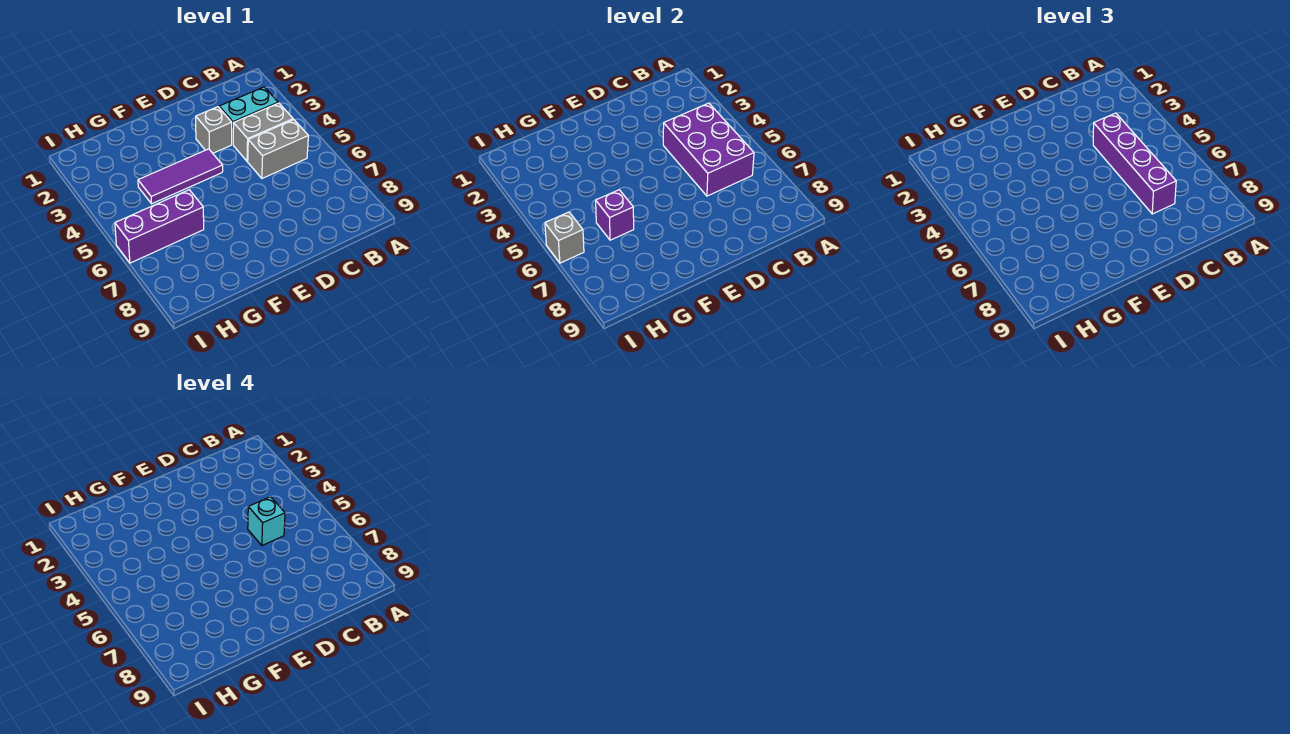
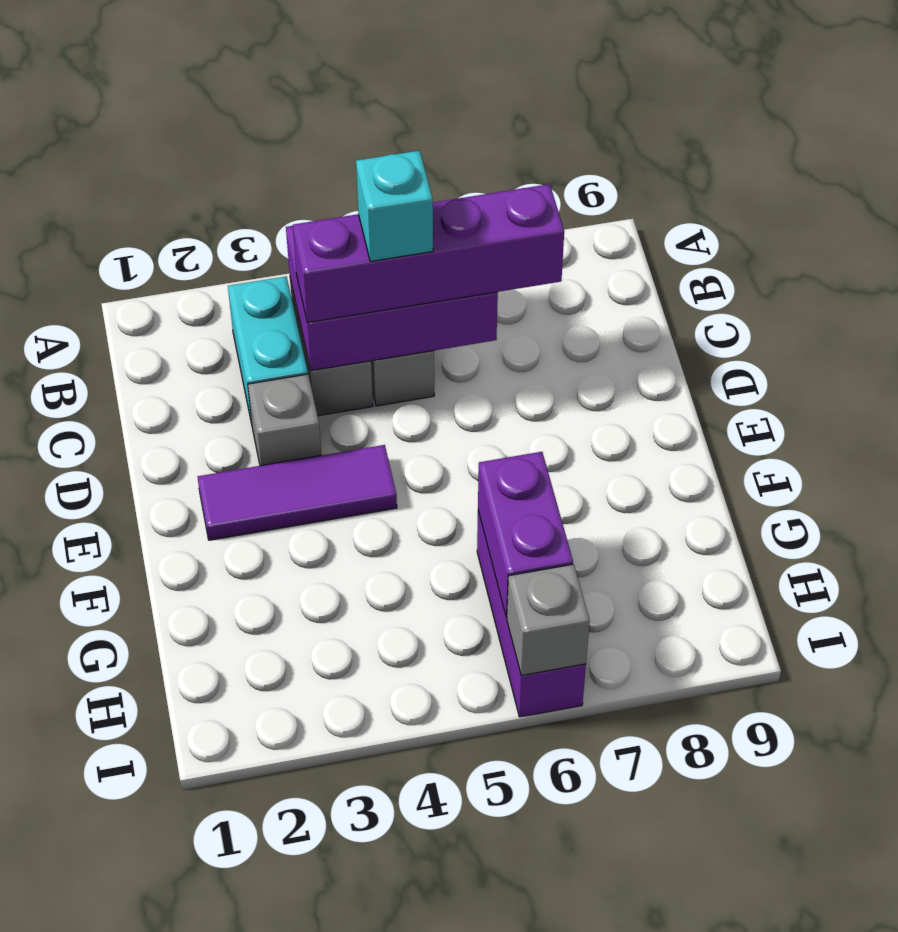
purple 1x3 tile [138,149,223,204] -> purple 1x3 tile turned to [198,445,397,540]
purple 1x1 brick [596,190,634,240] -> purple 1x2 brick [478,452,573,617]

